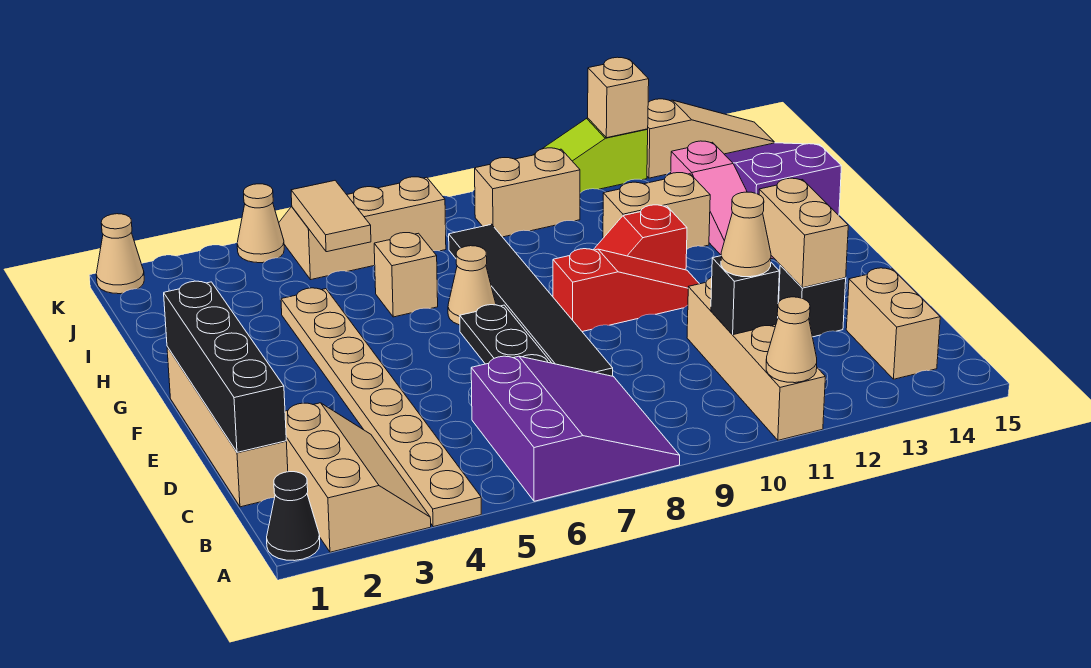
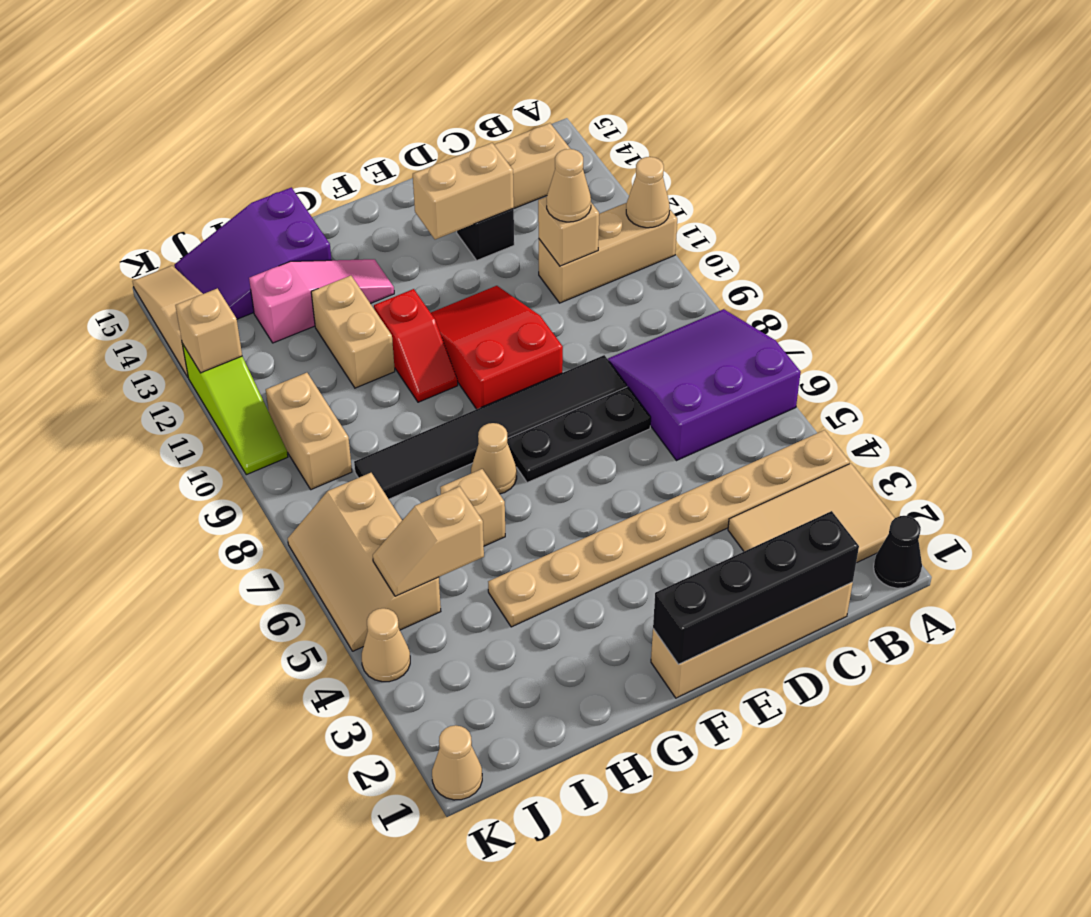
tan 2x3 slope [285,403,431,552] -> tan 2x3 tile [728,463,895,563]
tan 1x4 brick [687,277,825,440] -> tan 1x3 brick [539,203,677,303]
black 1x1 brick [711,256,779,335] -> tan 1x1 brick [538,197,599,266]
red 1x3 slope [553,249,699,332] -> red 2x3 slope [431,286,563,409]
tan 1x2 tile [291,181,371,252] -> tan 1x2 slope [373,486,484,596]

